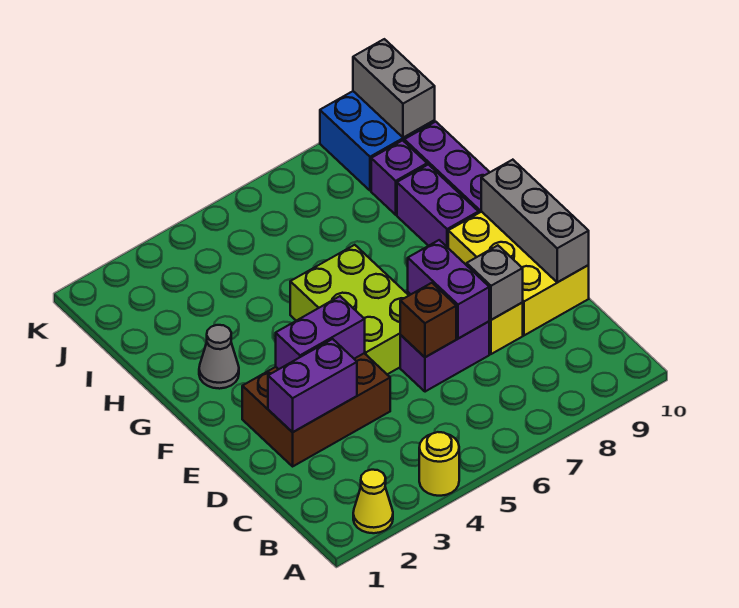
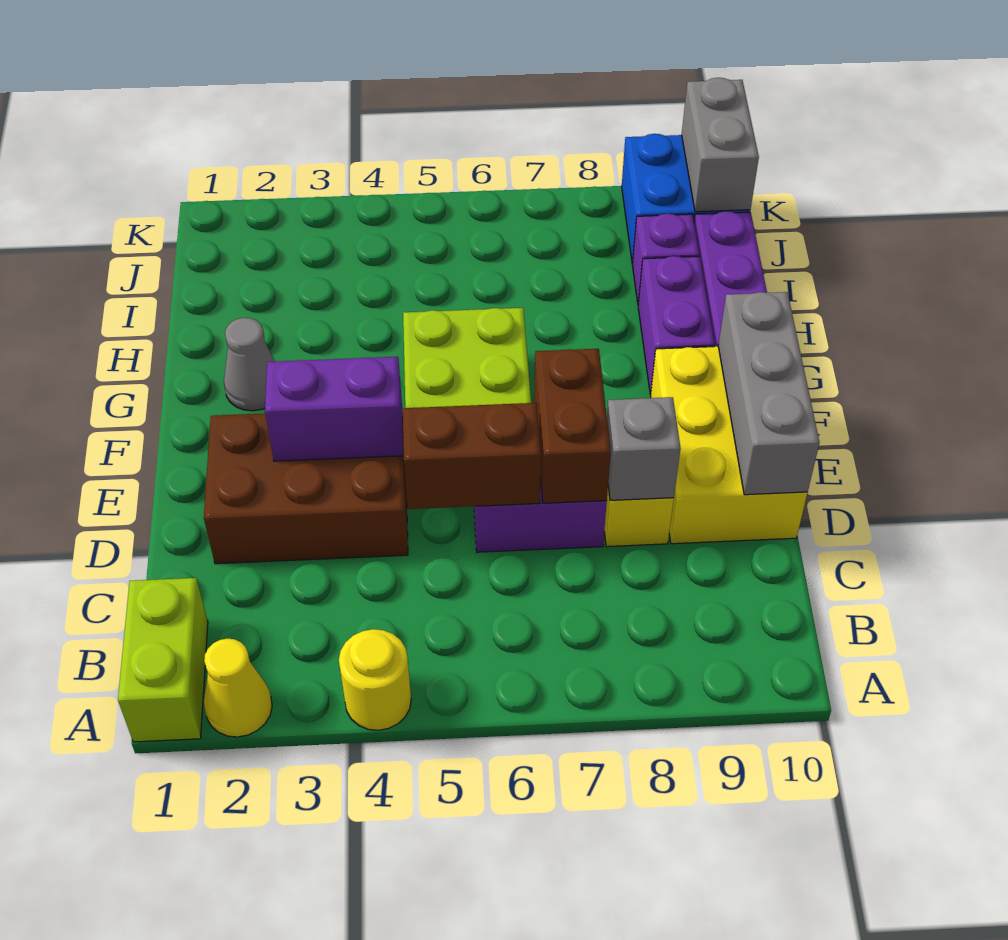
none -> lime 1x2 brick [118,578,208,742]
purple 1x2 brick [268,339,357,432] -> none
brown 1x1 brick [400,283,456,357] -> brown 1x2 brick [402,403,541,509]
purple 1x2 brick [408,240,489,339] -> brown 1x2 brick [534,349,611,503]

